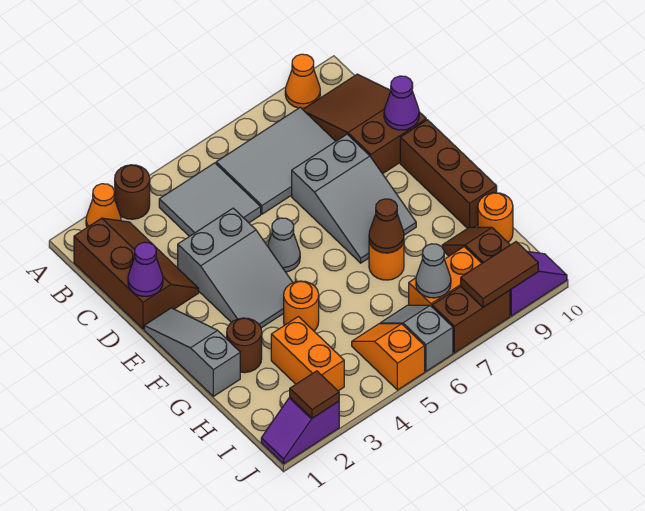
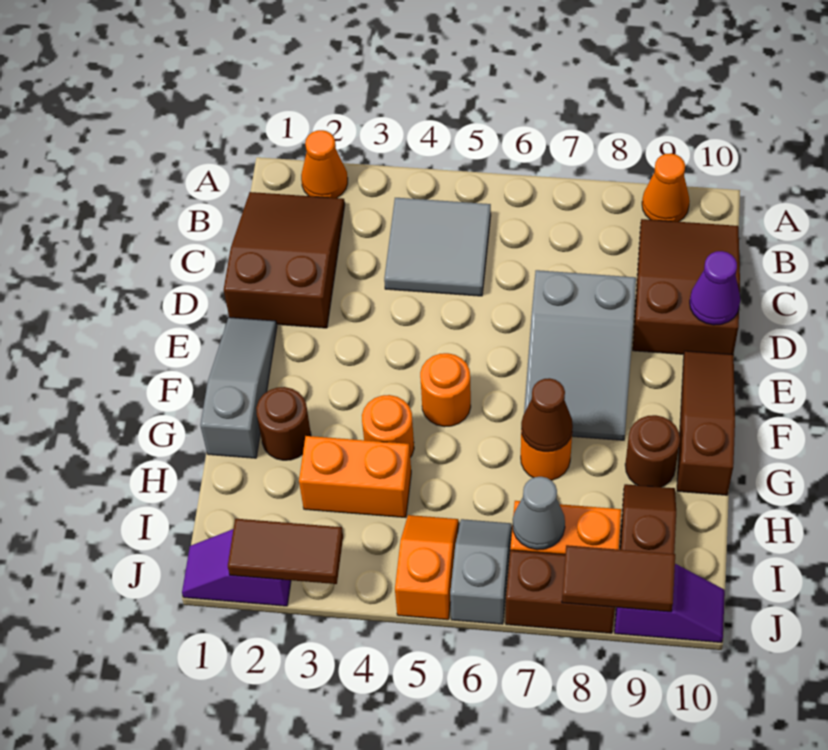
brown 1x1 round brick [114,165,150,219] -> brown 1x1 round brick moved to [625,415,680,487]
brown 2x3 slope [74,218,199,329] -> brown 2x3 slope turned to [224,192,345,328]
grey 2x3 tile [216,107,336,214] -> none
purple 1x1 cone [128,242,163,296] -> none
grey 2x3 slope [178,208,293,328] -> none
grey 1x1 cone [267,218,300,272] -> none
brown 1x3 brick [400,120,497,228] -> brown 1x3 slope [677,351,735,495]
orange 1x2 brick [271,317,344,391] -> orange 1x2 brick turned to [299,436,411,518]
orange 1x1 round brick [478,193,513,242] -> orange 1x1 round brick moved to [420,353,471,427]
brown 1x1 tile [290,371,339,418] -> brown 1x2 tile [228,519,343,584]

